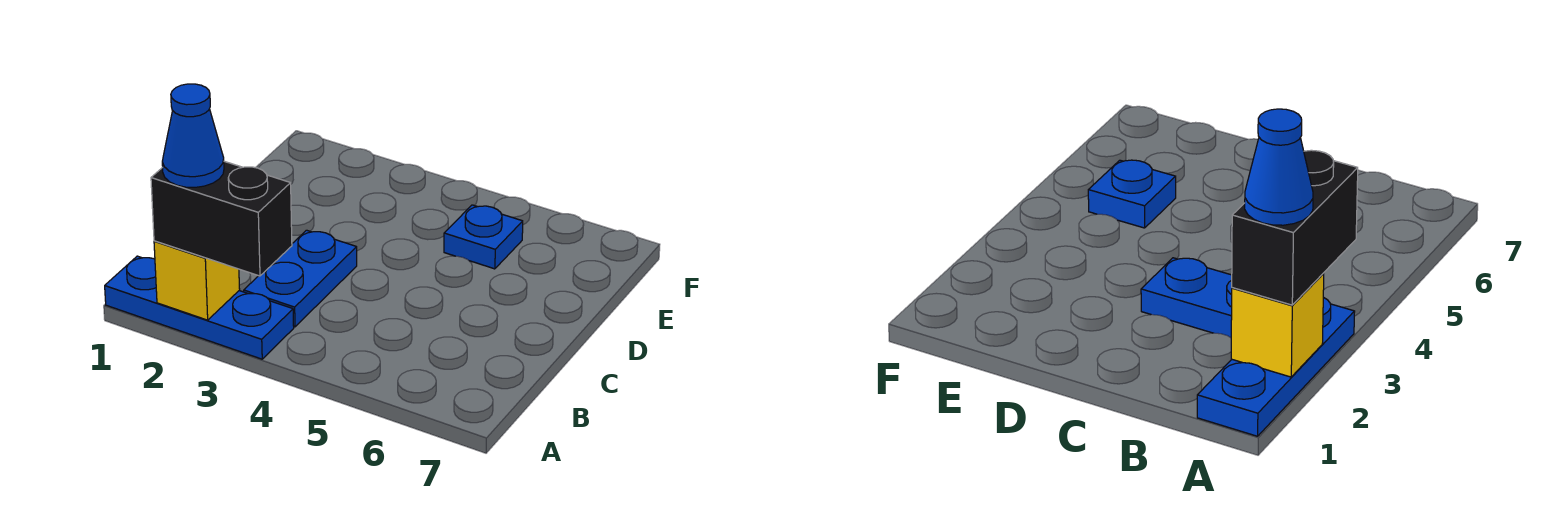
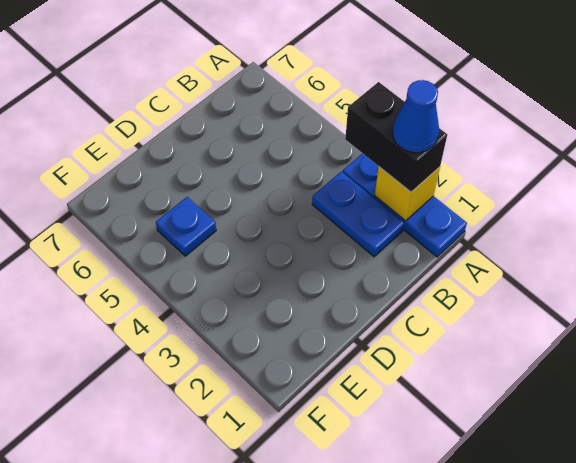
blue 1x2 plate [244,230,357,327] -> blue 1x2 plate turned to [312,171,404,257]

